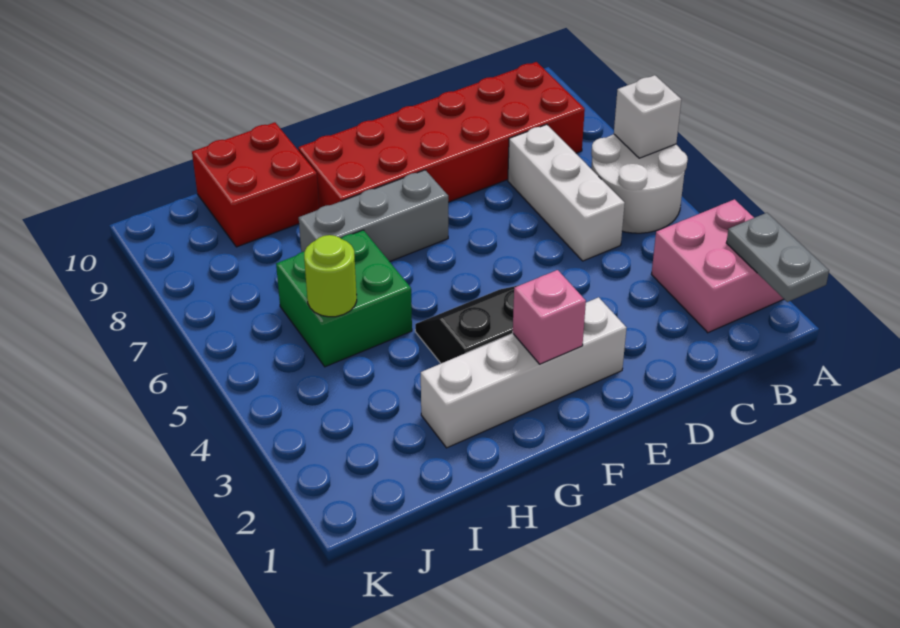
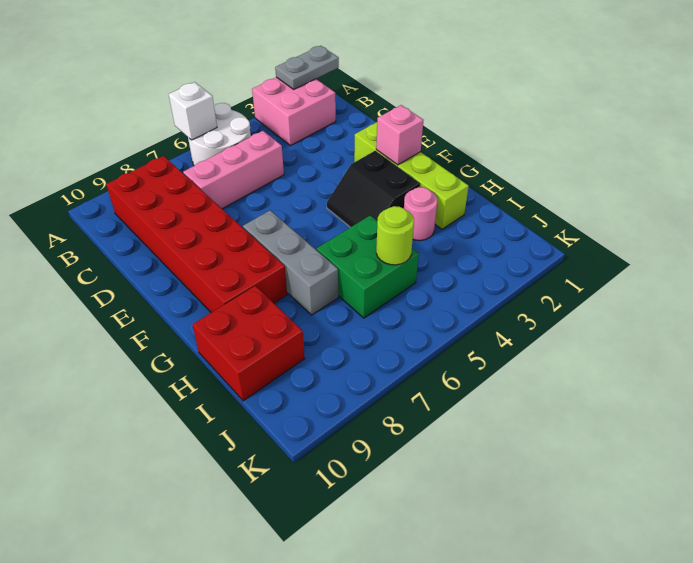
white 1x3 brick [508,124,625,261] -> pink 1x3 brick [183,131,284,209]
white 1x4 brick [421,297,626,448] -> lime 1x4 brick [354,122,469,229]
none -> pink 1x1 round brick [404,187,437,241]

